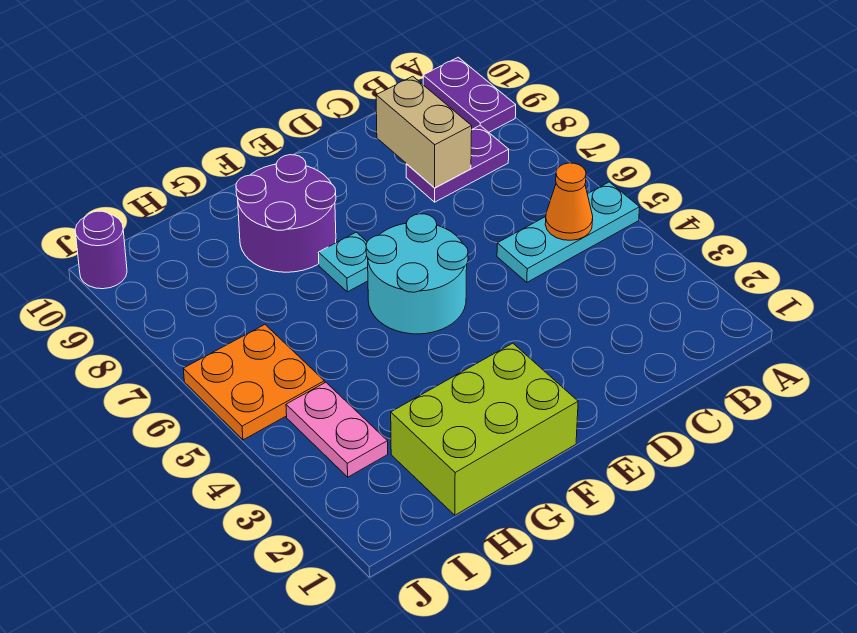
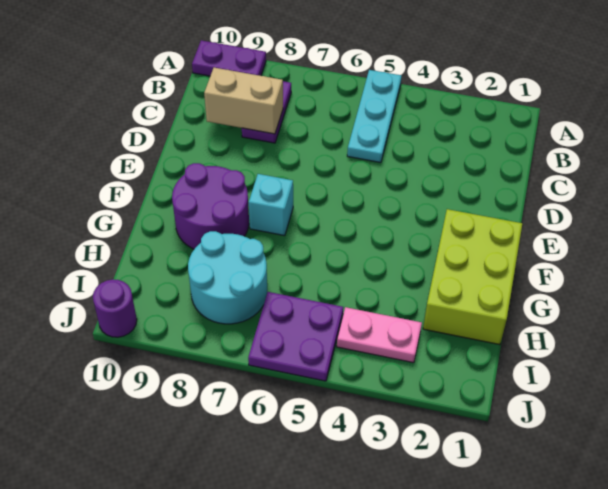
orange 1x1 cone [545,163,593,240] -> none
cyan 2x2 round brick [366,214,468,334] -> cyan 2x2 round brick moved to [188,231,267,324]
cyan 1x1 plate [318,232,368,292] -> cyan 1x1 brick [249,174,293,236]
orange 2x2 plate [183,325,325,440] -> purple 2x2 plate [248,292,343,381]

